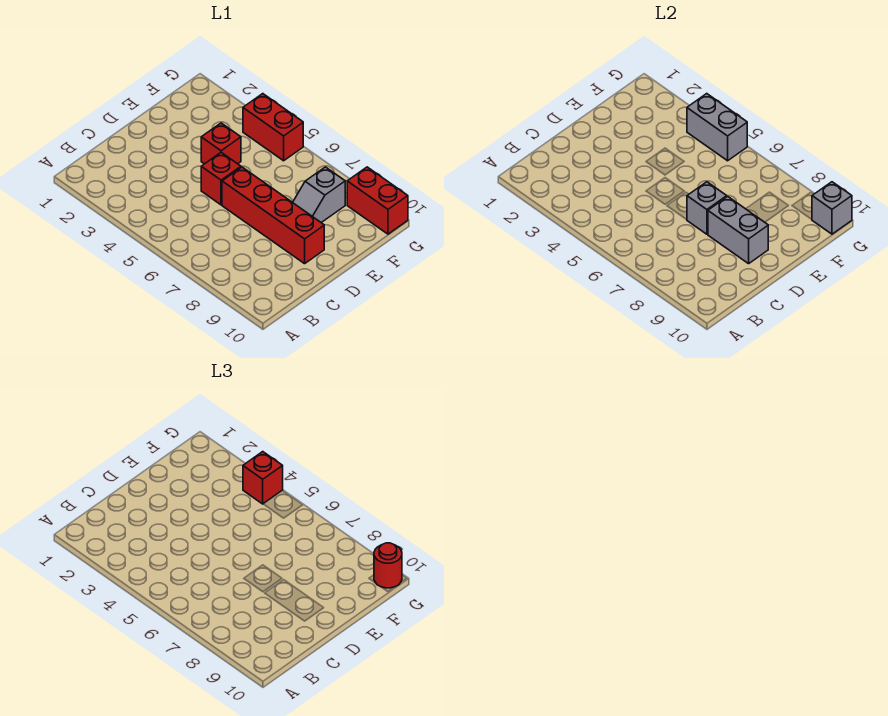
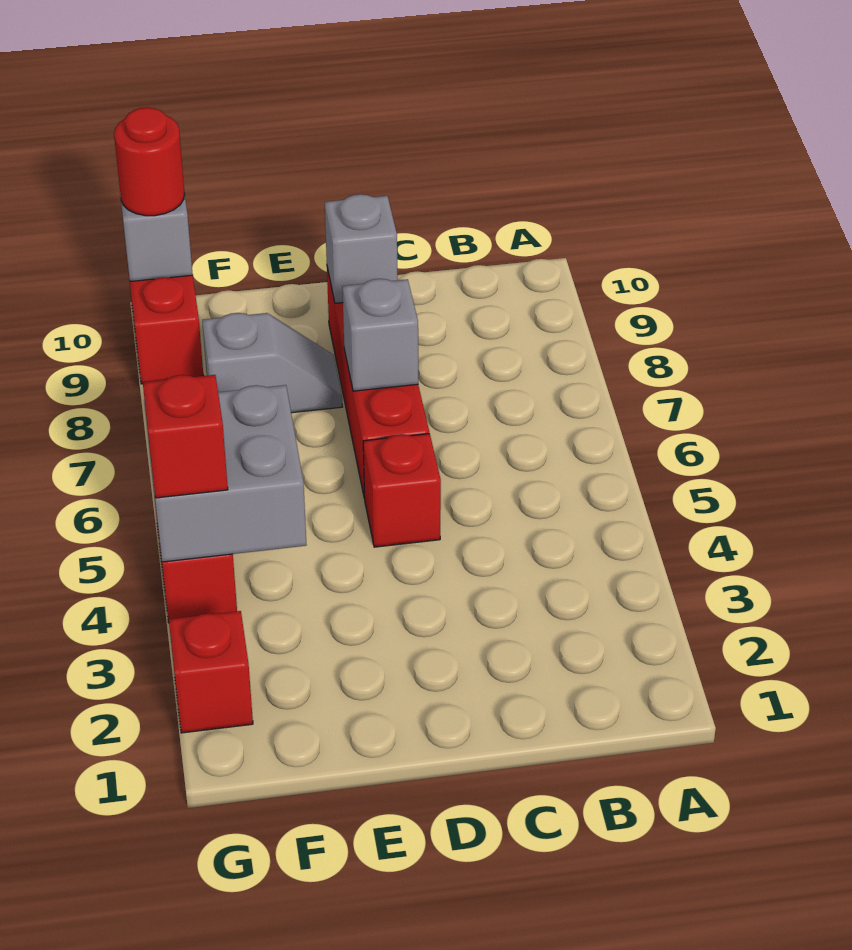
grey 1x2 brick [708,197,768,264] -> grey 1x1 brick [325,194,398,303]
red 1x1 brick [201,123,241,164] -> red 1x1 brick moved to [169,611,253,733]
grey 1x2 brick [687,94,747,161] -> grey 2x2 brick [144,385,306,562]

